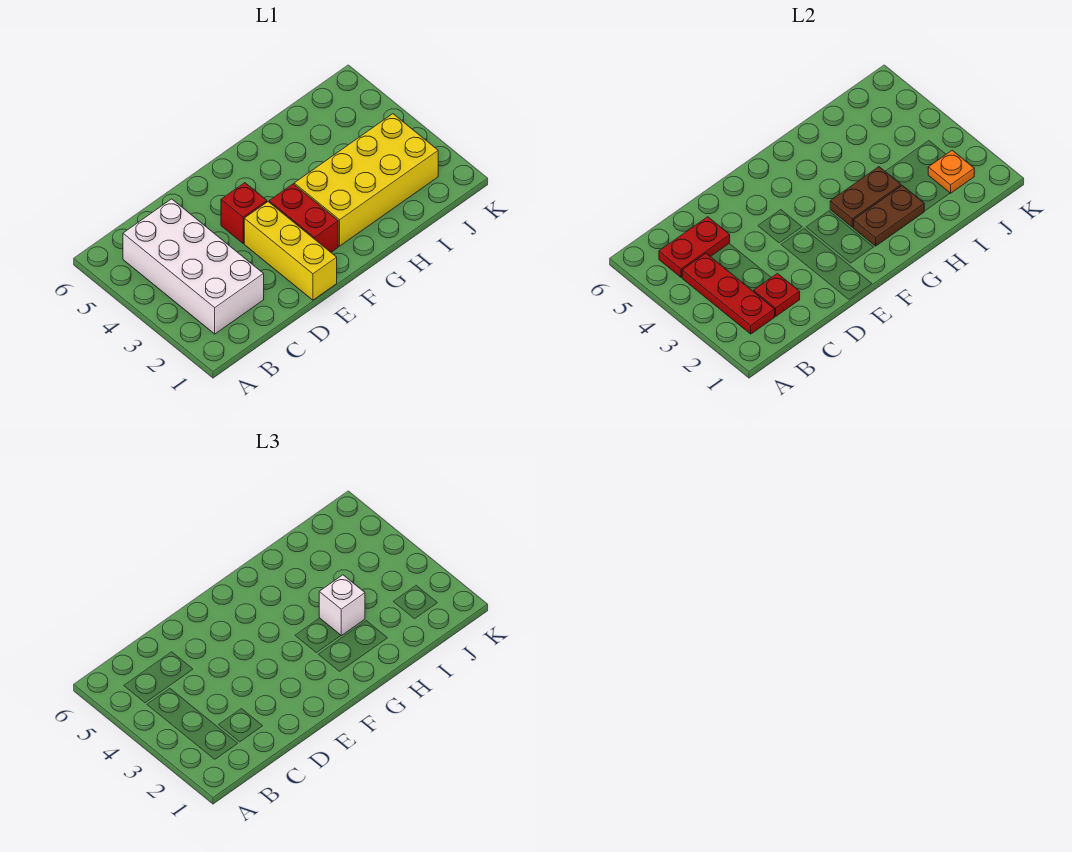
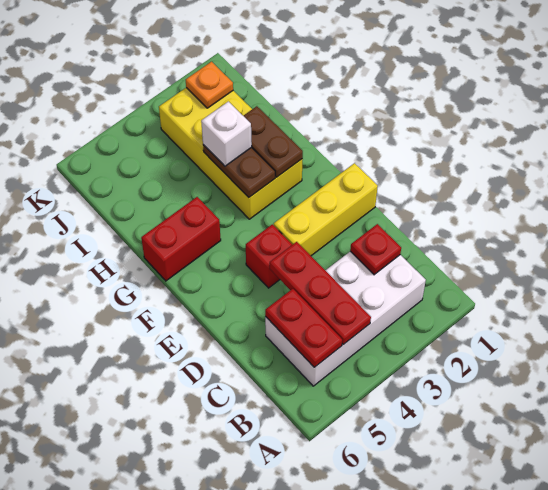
red 1x3 plate [682,253,775,334] -> red 1x3 plate turned to [270,242,371,345]
red 1x2 brick [269,184,338,252] -> red 1x2 brick moved to [141,197,221,281]

